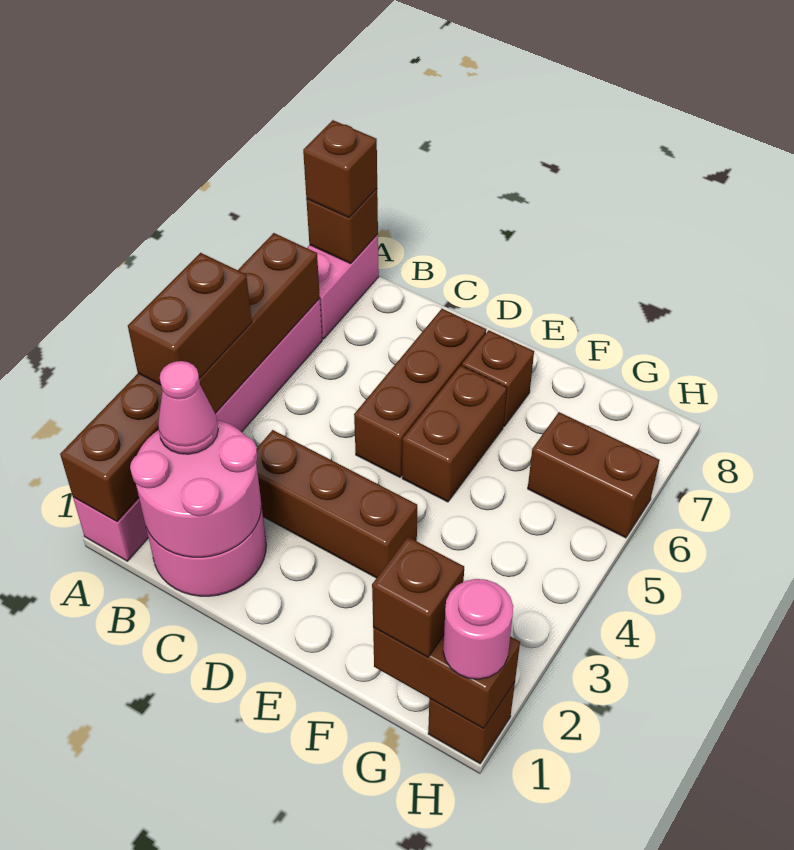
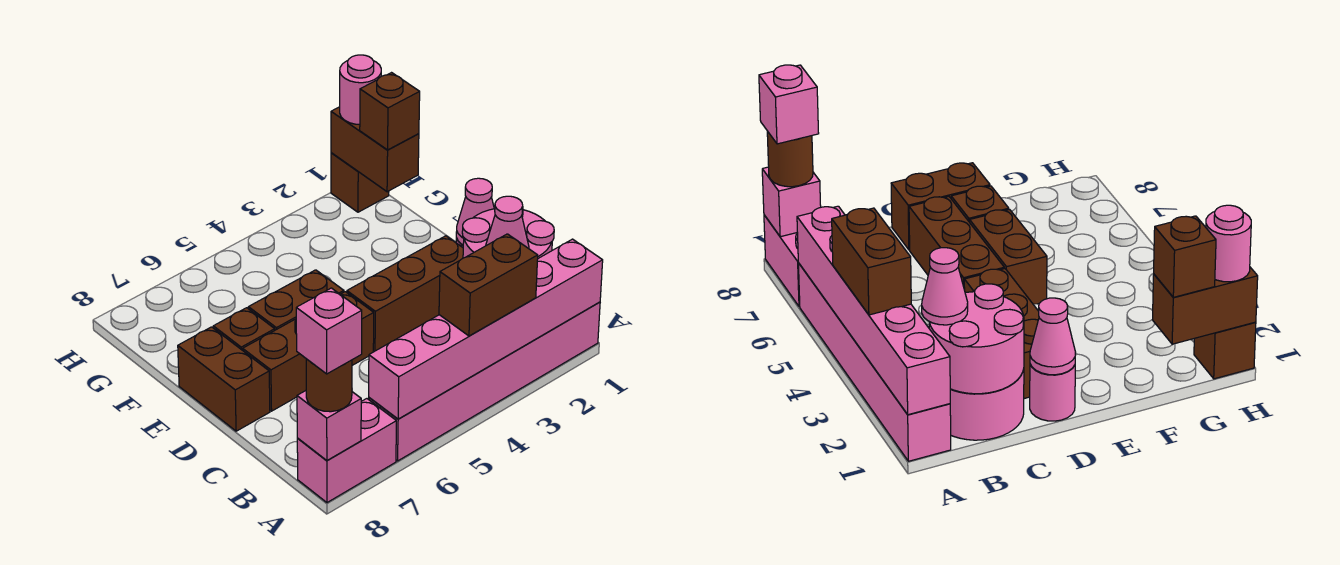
brown 1x6 brick [60,233,320,522] -> pink 1x6 brick [369,239,603,419]
brown 1x1 brick [306,189,378,264] -> pink 1x1 brick [297,391,361,461]
brown 1x1 brick [303,120,377,218] -> brown 1x1 round brick [306,359,352,412]
none -> pink 1x1 brick [296,288,362,374]
brown 1x3 brick [256,430,417,578] -> brown 1x3 brick turned to [347,236,463,351]
none -> pink 1x1 round brick [1030,364,1075,421]
none -> pink 1x1 cone [456,178,494,245]
brown 1x2 brick [528,412,660,538] -> brown 1x2 brick moved to [178,327,270,431]

